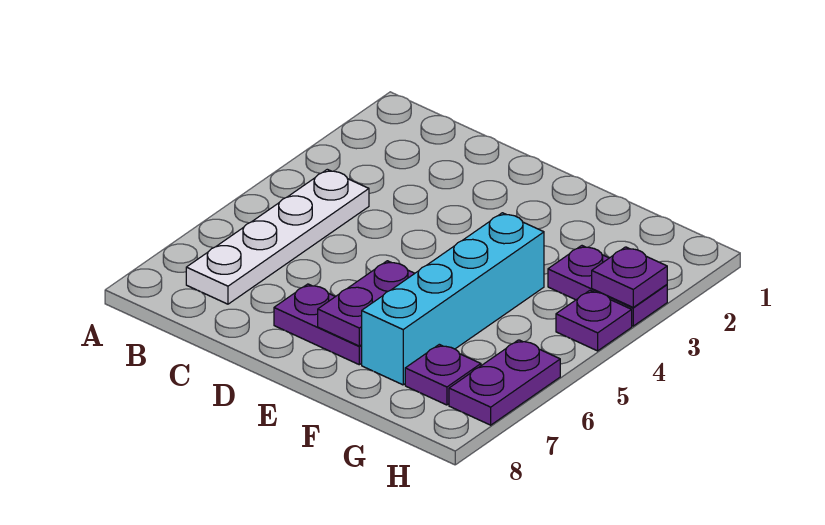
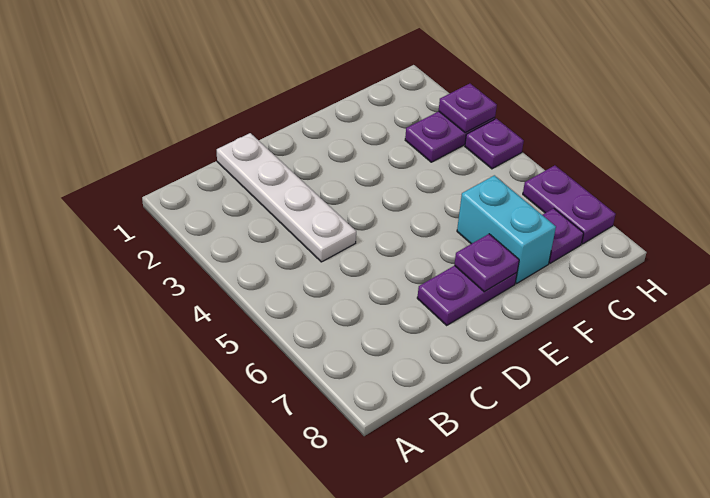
white 1x4 plate [186,169,369,304] -> white 1x4 plate moved to [217,133,356,262]
purple 1x2 plate [318,261,415,346] -> purple 1x1 plate [454,234,519,292]
cyan 1x4 brick [362,213,544,385] -> cyan 1x2 brick [457,175,556,283]

